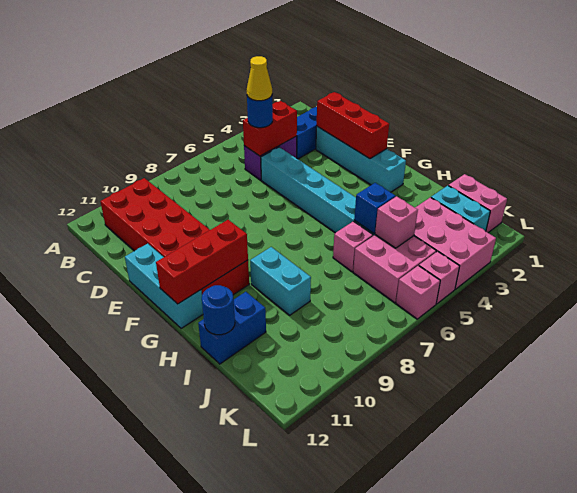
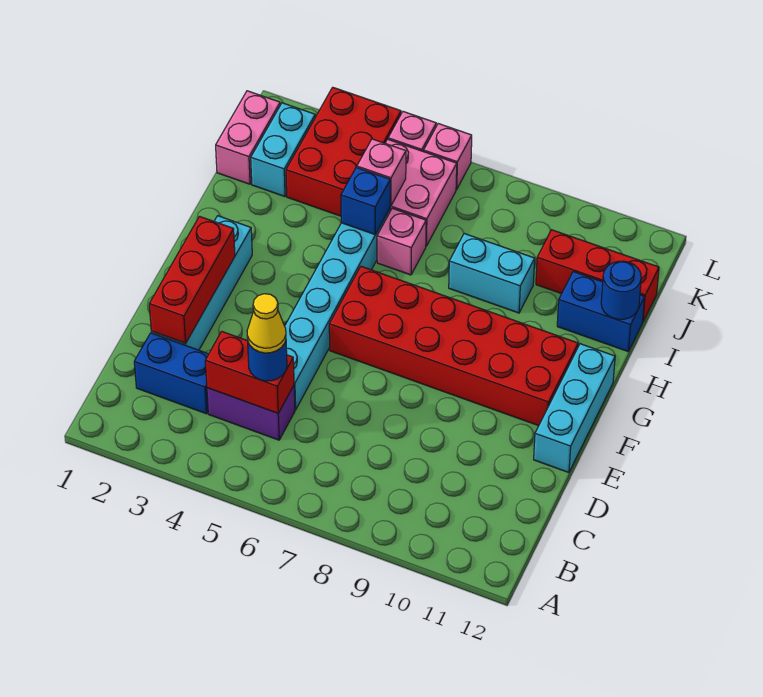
red 2x6 brick [100,178,249,295] -> red 2x6 brick turned to [329,266,578,426]
red 1x3 brick [156,220,248,304] -> red 1x3 brick moved to [536,230,659,321]
cyan 1x2 brick [250,247,311,315] -> cyan 1x2 brick turned to [449,234,535,313]
pink 2x3 brick [414,197,496,289] -> red 2x3 brick [286,87,401,216]

